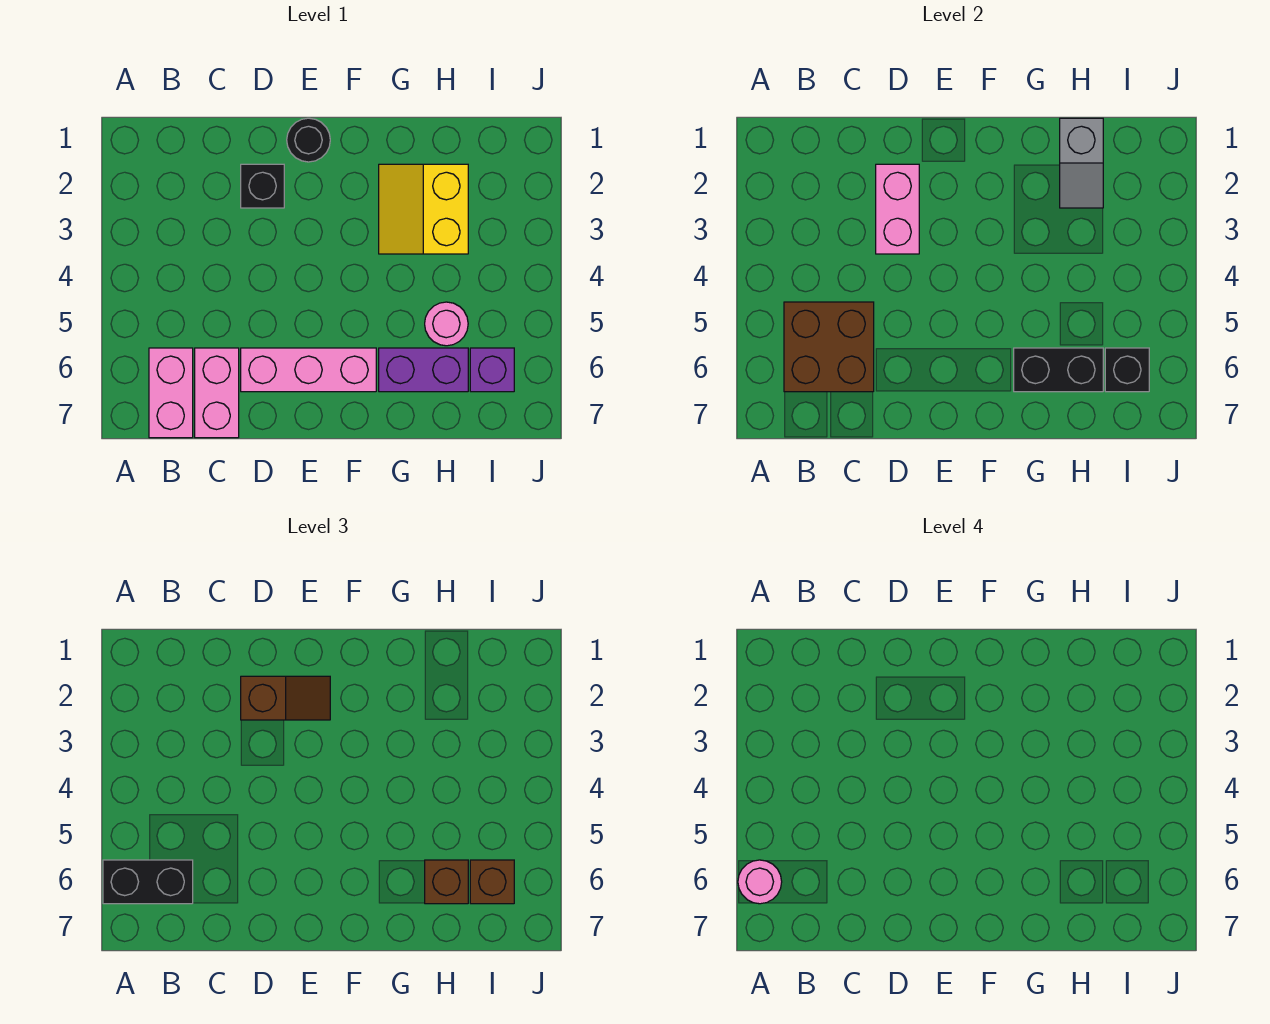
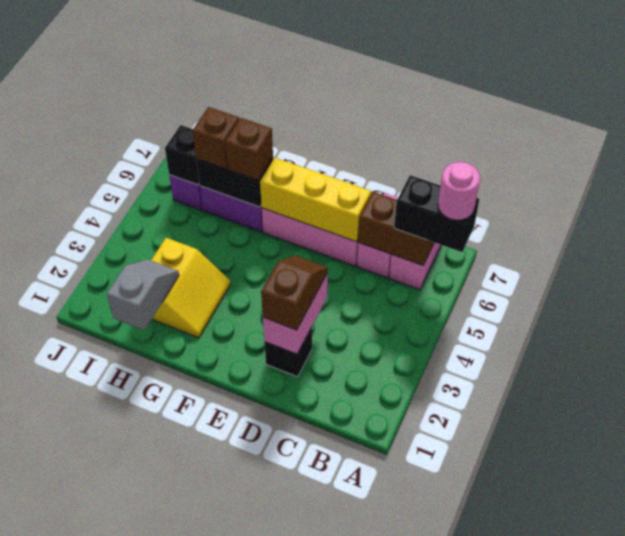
brown 2x2 brick [784,302,874,392] -> brown 1x2 brick [358,192,434,265]
brown 1x2 slope [241,676,330,720] -> brown 1x2 slope turned to [261,255,328,330]
none -> yellow 1x3 brick [260,158,371,242]
black 1x1 round brick [287,118,330,162] -> none
pink 1x1 round brick [425,302,468,346] -> none
brown 1x1 brick [470,860,514,904] -> brown 1x1 brick moved to [225,118,273,180]

